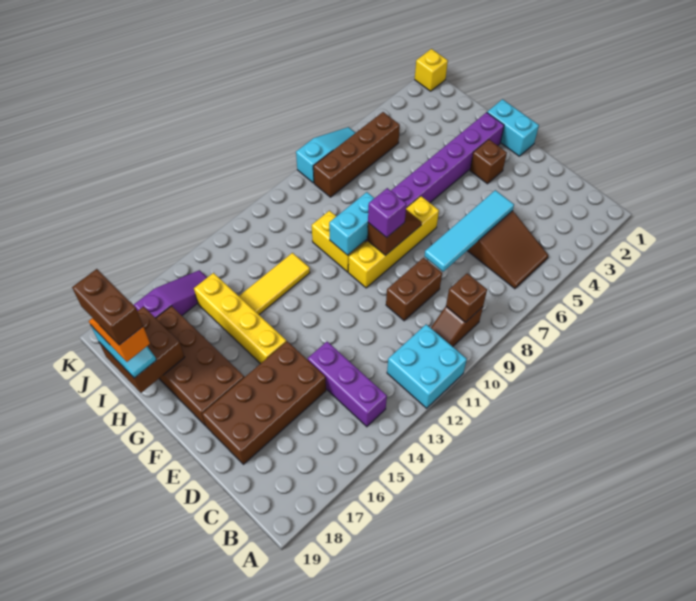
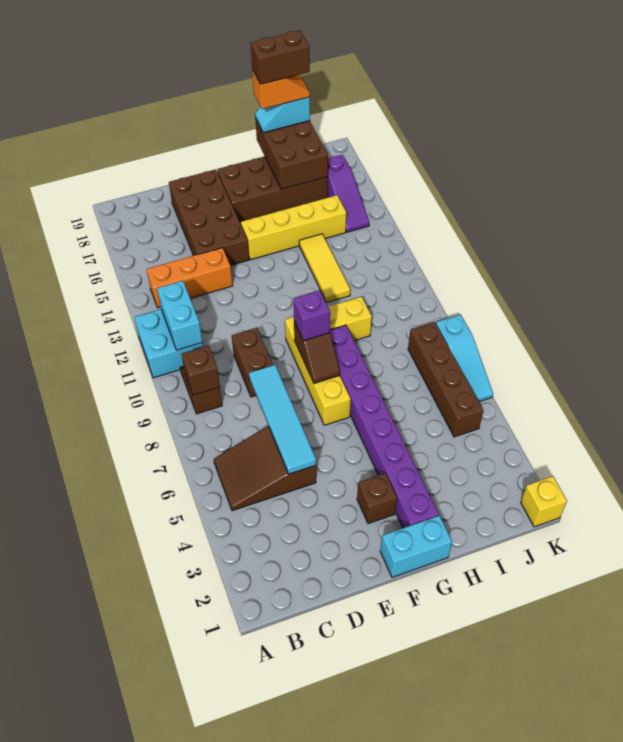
purple 1x3 brick [308,342,387,427] -> orange 1x3 brick [147,248,233,308]
cyan 1x2 brick [329,192,374,255] -> cyan 1x2 brick moved to [157,281,203,350]
brown 2x2 brick [99,306,185,393] -> brown 2x3 brick [255,118,328,189]

